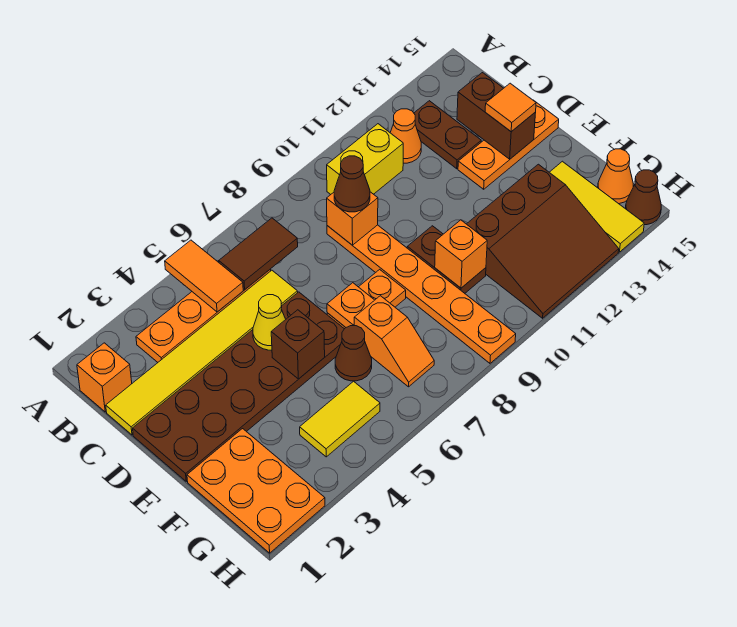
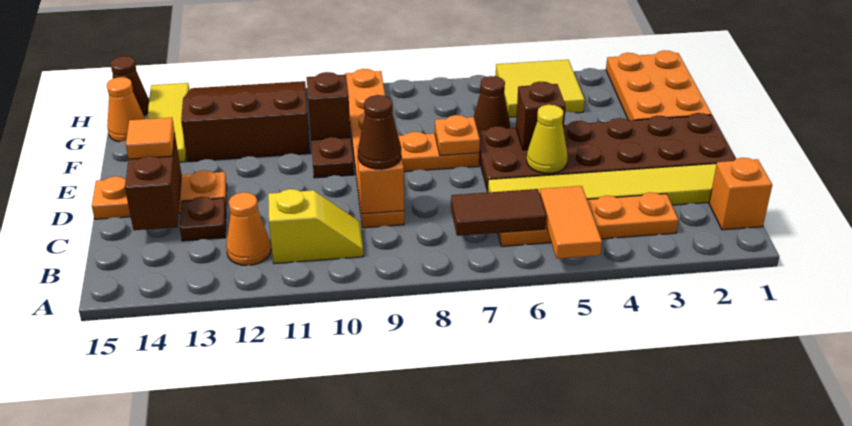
yellow 1x2 brick [327,124,403,194] -> yellow 1x2 slope [268,189,363,264]
brown 1x2 plate [414,101,481,169] -> brown 1x1 plate [180,197,226,241]
orange 1x2 slope [354,296,434,387] -> none
orange 1x1 brick [435,220,487,288] -> brown 1x1 brick [307,72,351,140]
yellow 1x2 tile [300,381,380,457] -> yellow 2x2 tile [496,60,585,117]

